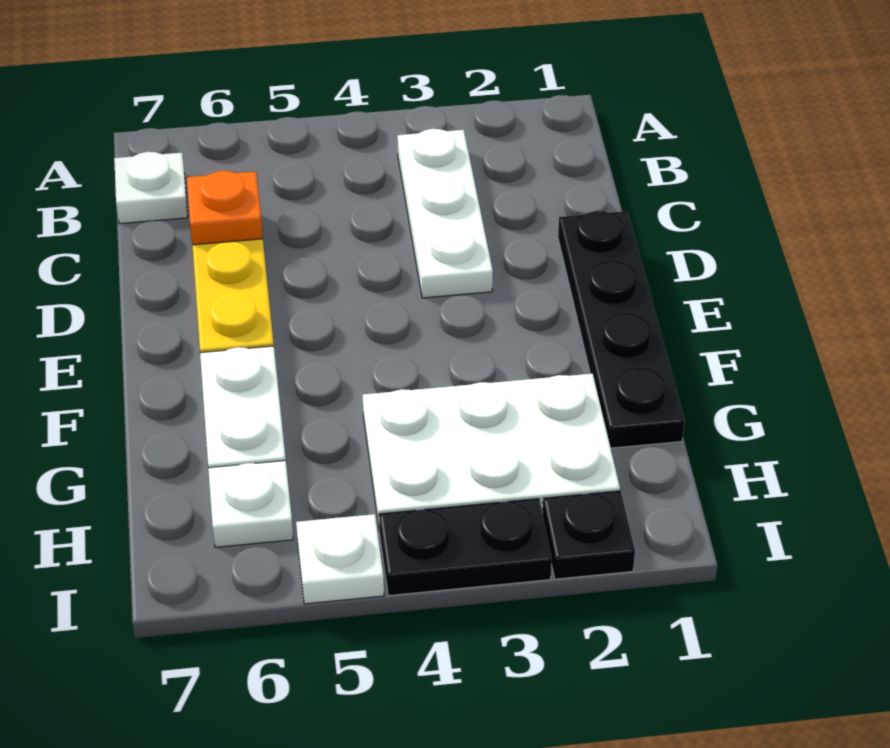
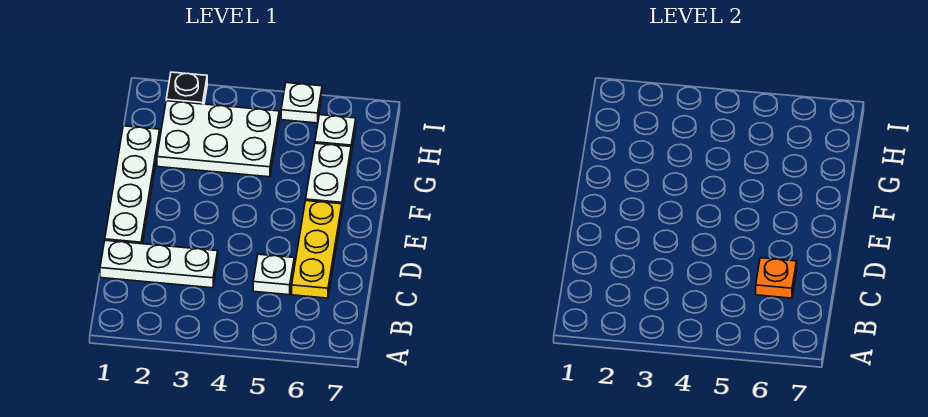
white 1x3 plate [397,129,493,298] -> white 1x3 plate turned to [100,240,218,288]
white 1x1 plate [114,152,188,224] -> white 1x1 plate moved to [253,254,294,295]
black 1x4 plate [558,211,685,448] -> white 1x4 plate [105,126,160,244]
black 1x2 plate [379,499,552,596] -> none

